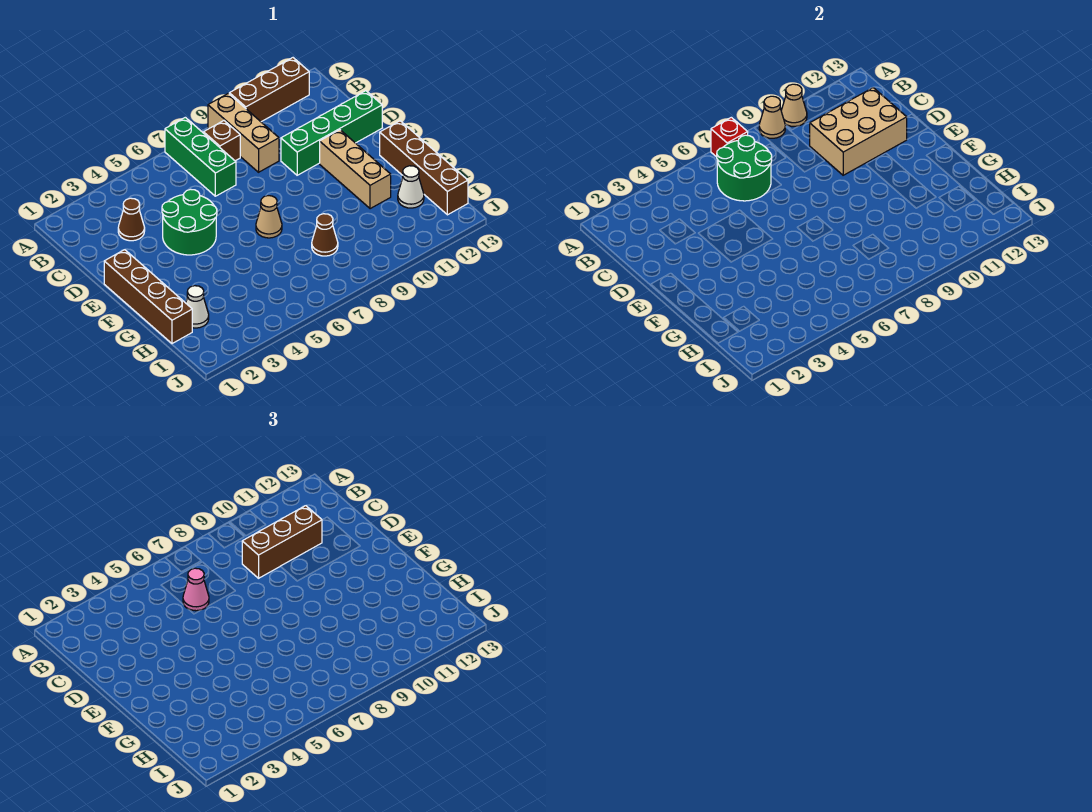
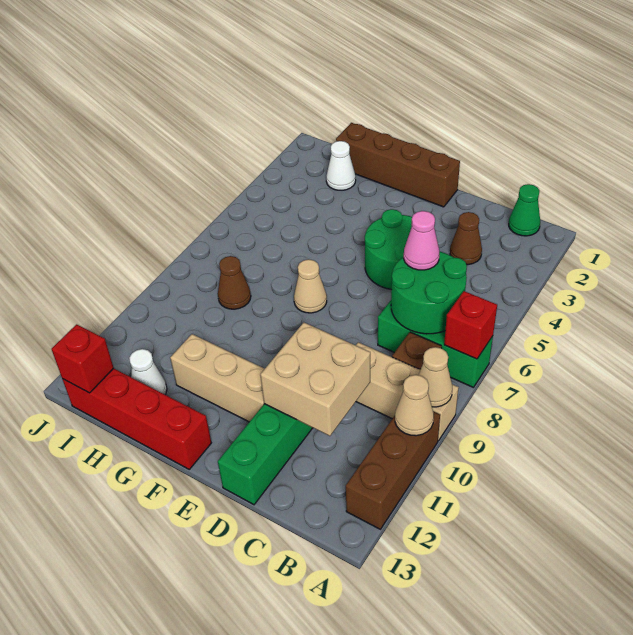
none -> green 1x1 cone [509,184,540,236]
brown 1x3 brick [242,506,322,578] -> none
tan 2x3 brick [810,88,907,175] -> tan 2x2 brick [260,323,370,436]
brown 1x4 brick [380,121,468,215] -> red 1x4 brick [62,368,211,469]
none -> red 1x1 brick [52,324,114,393]

